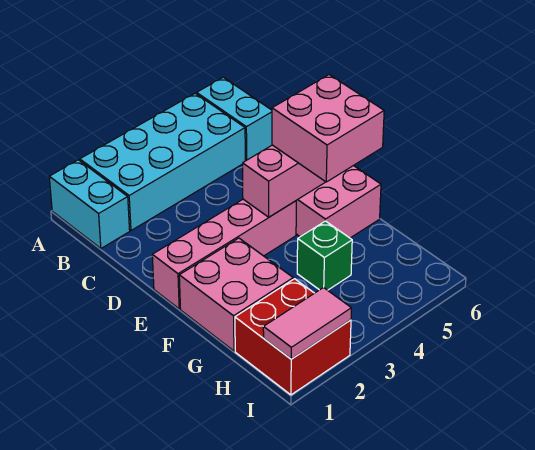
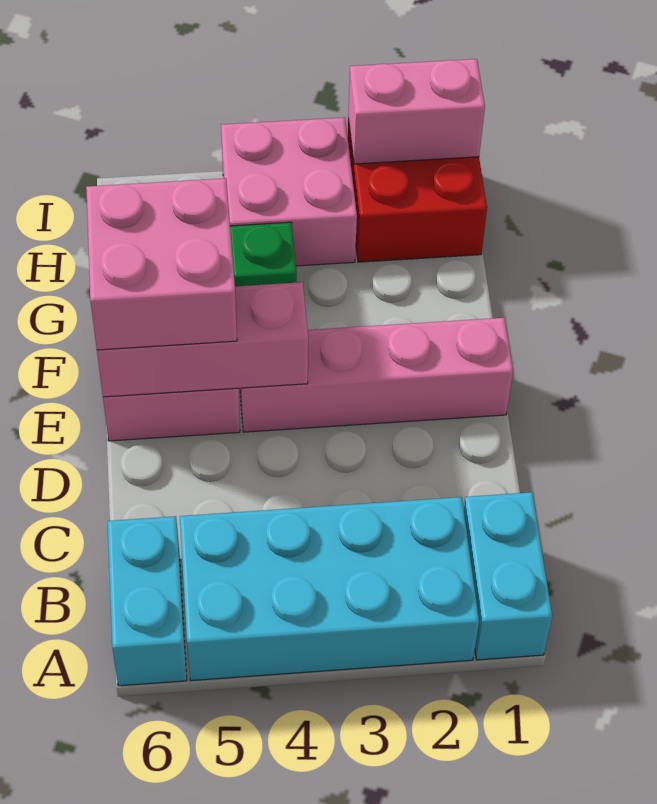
pink 2x2 brick [179,238,293,351] -> pink 2x2 brick moved to [221,117,357,266]
pink 1x2 tile [263,287,351,359] -> pink 1x2 brick [348,59,485,164]

